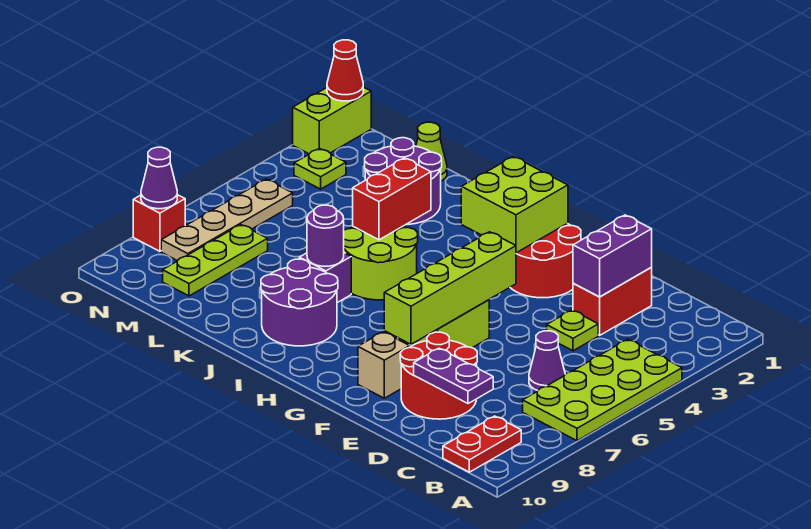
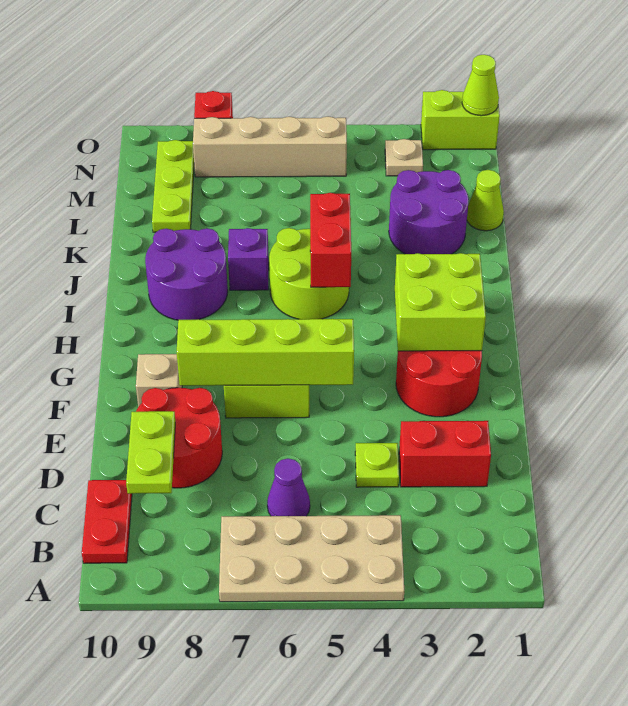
lime 2x4 plate [523,339,682,441] -> tan 2x4 plate [219,515,404,602]
red 1x2 plate [443,416,521,472] -> red 1x2 plate turned to [82,480,132,563]
purple 1x2 plate [414,348,493,404] -> lime 1x2 plate [126,411,175,494]
purple 1x2 brick [573,215,652,297] -> none
red 1x2 brick [353,158,431,240] -> red 1x2 brick turned to [310,193,351,287]
purple 1x1 round brick [307,205,344,266] -> none
lime 1x3 plate [163,225,268,296] -> lime 1x3 plate turned to [152,140,194,232]
lime 1x1 plate [294,148,346,189] -> tan 1x1 plate [385,139,423,176]
tan 1x4 plate [161,179,293,261] -> tan 1x4 brick [193,116,347,177]
red 1x1 cone [327,40,363,101] -> lime 1x1 cone [462,55,499,116]
purple 1x1 cone [141,147,177,209] -> none

